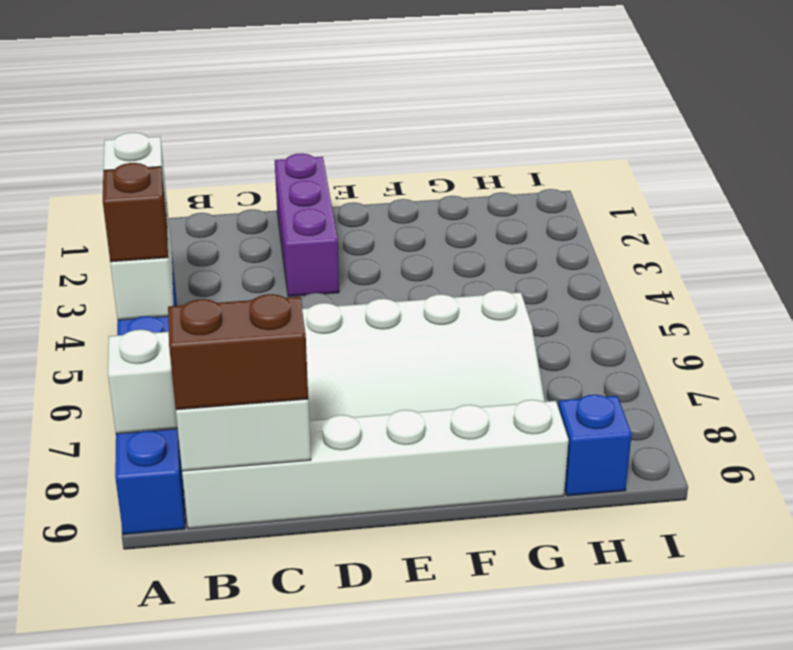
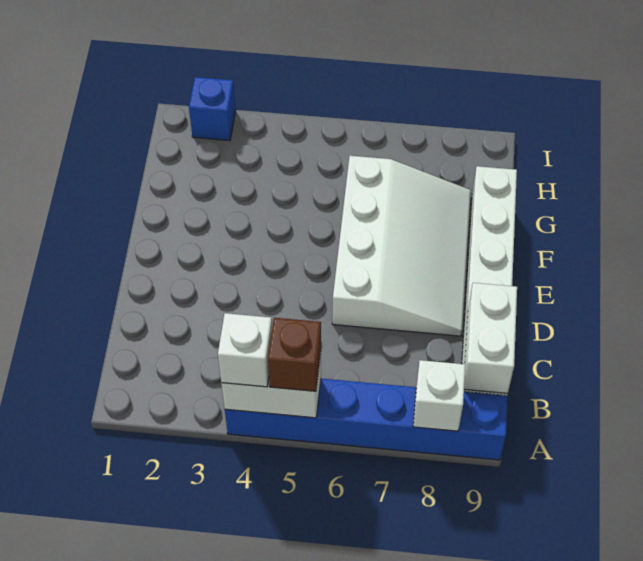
brown 1x2 brick [168,294,308,410] -> none
purple 1x3 brick [275,153,339,297] -> none
blue 1x1 brick [559,395,632,496] -> blue 1x1 brick moved to [189,77,236,140]

